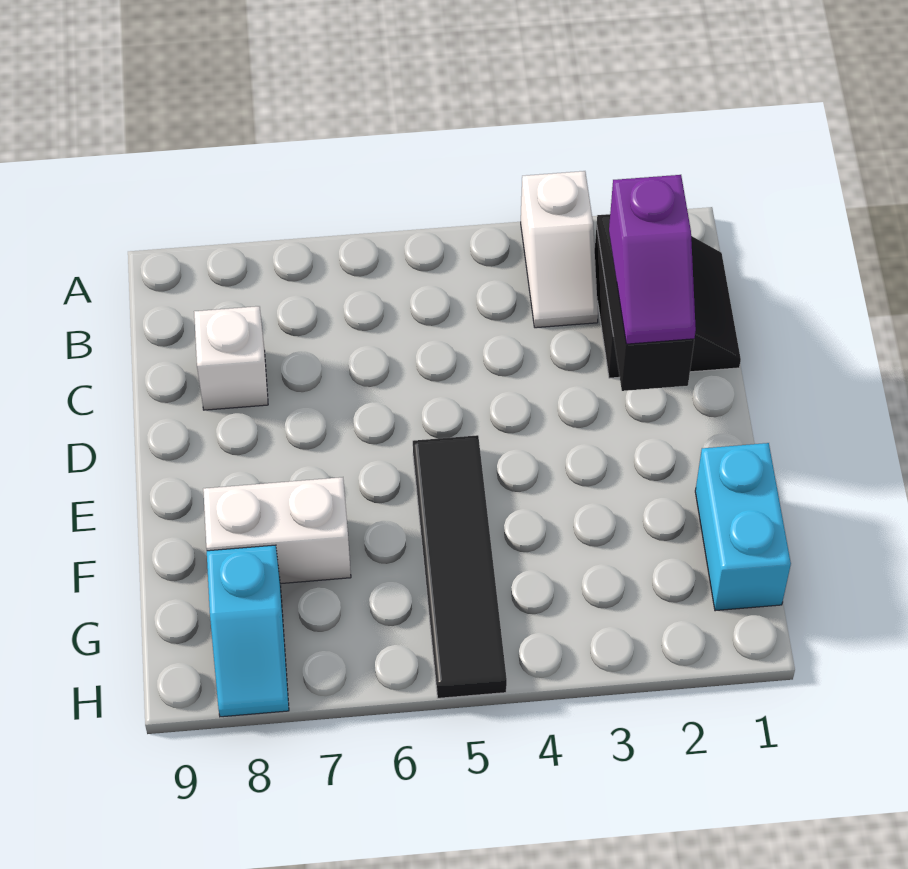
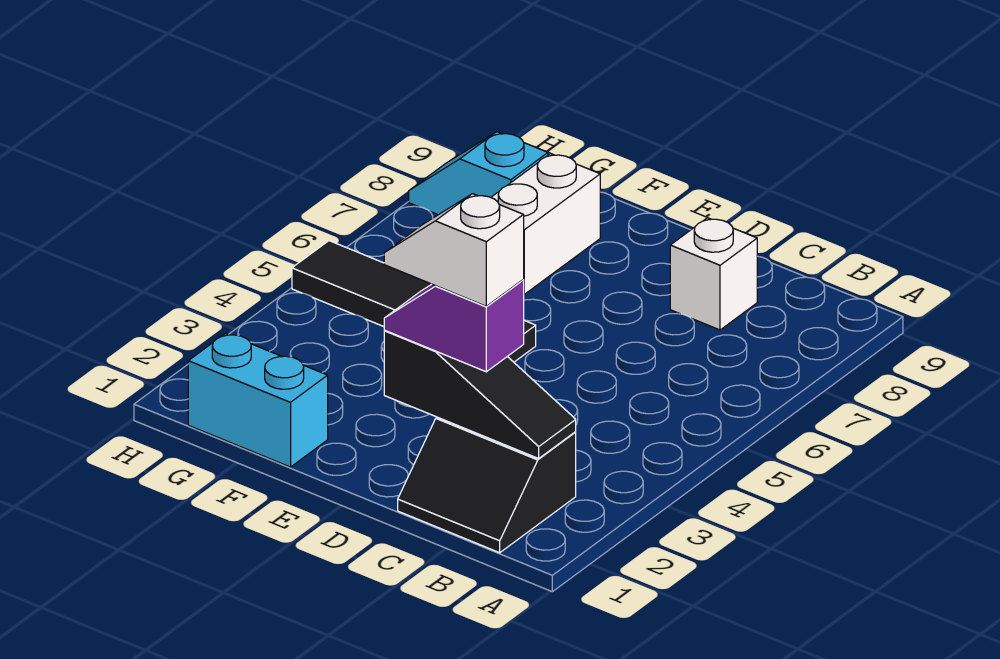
white 1x2 slope [521,171,598,328] -> white 1x2 slope moved to [384,194,524,306]

